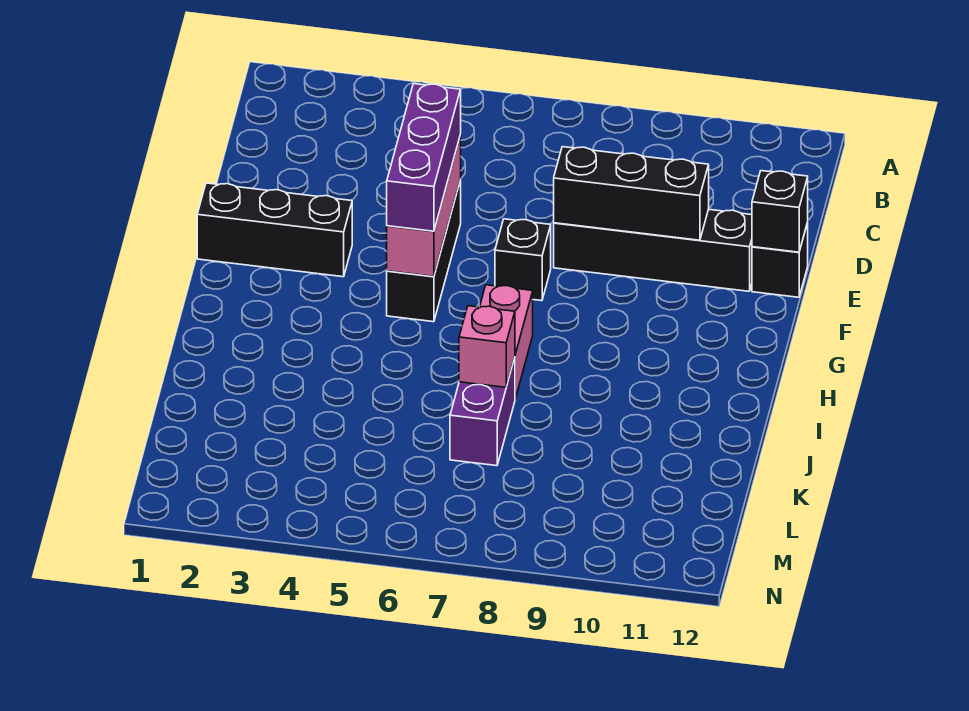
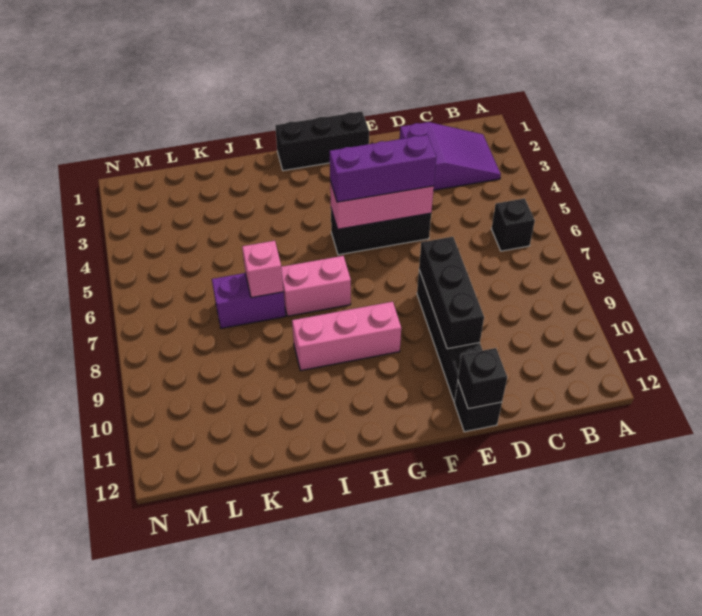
none -> purple 2x3 slope [400,122,501,190]
black 1x3 brick [197,183,352,277] -> black 1x3 brick turned to [275,111,369,171]
black 1x1 brick [495,219,551,301] -> black 1x1 brick moved to [492,198,535,251]
none -> pink 1x3 brick [292,302,401,371]

